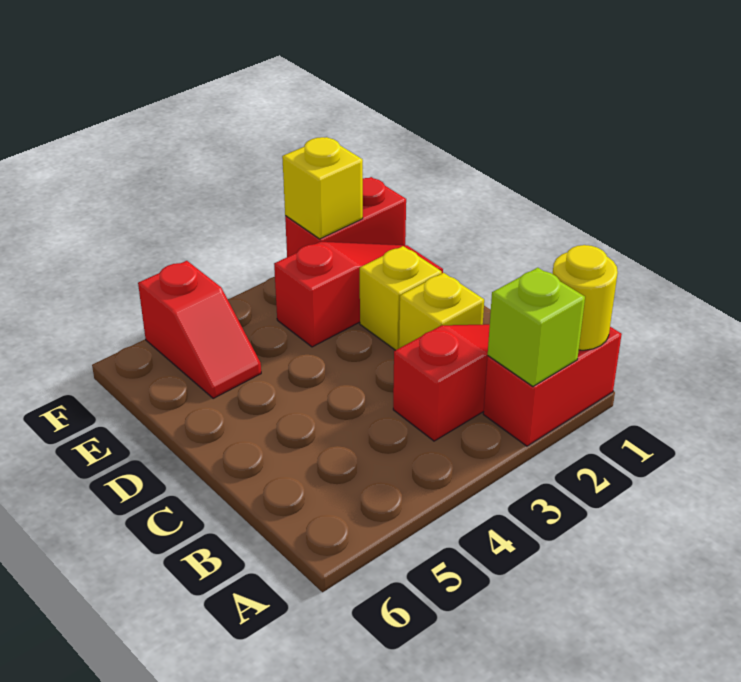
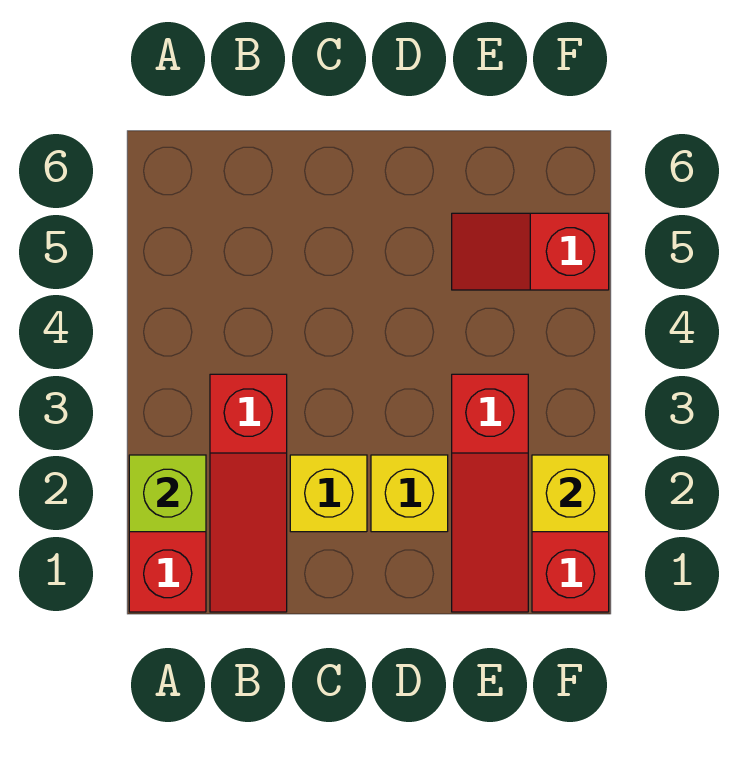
yellow 1x1 round brick [553,245,618,350] -> none

